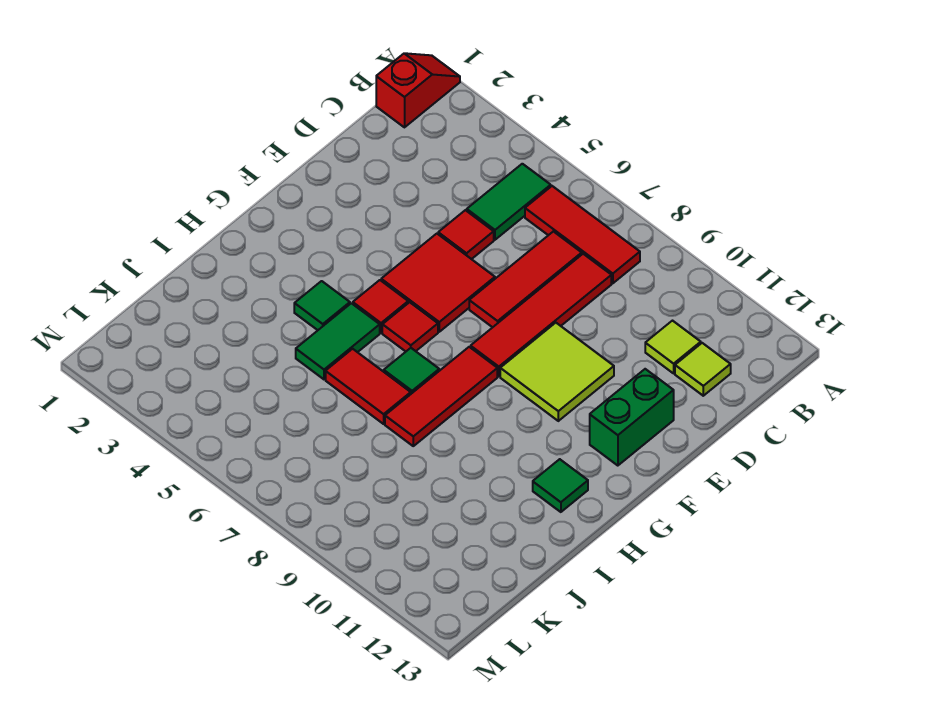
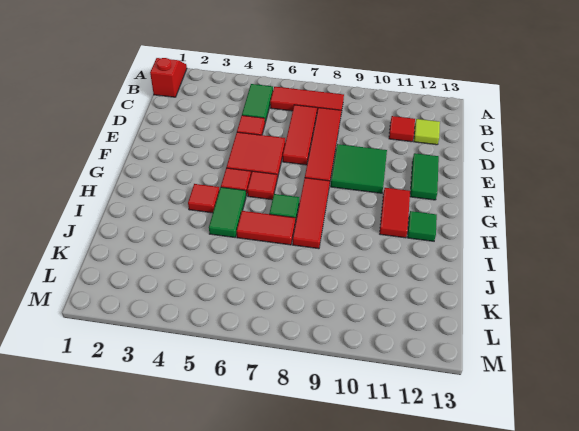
lime 1x1 tile [645,321,701,373] -> red 1x1 tile [389,116,415,142]
lime 2x2 tile [500,323,614,421] -> green 2x2 tile [331,144,387,193]
green 1x2 brick [590,369,674,466] -> green 1x2 tile [410,153,439,200]
none -> red 1x2 tile [380,188,410,238]
green 1x1 tile [294,281,350,330] -> red 1x1 tile [188,184,220,213]

